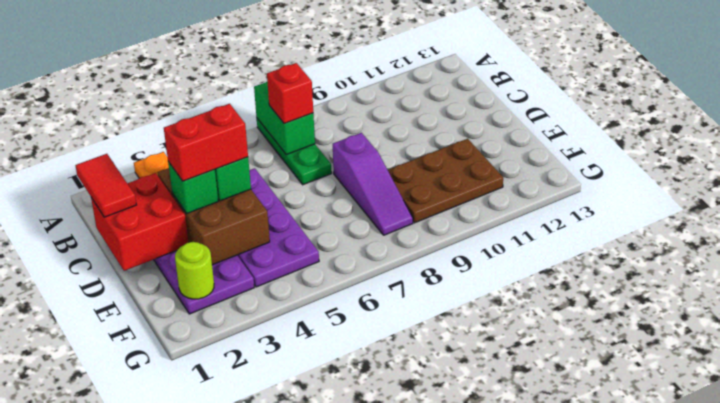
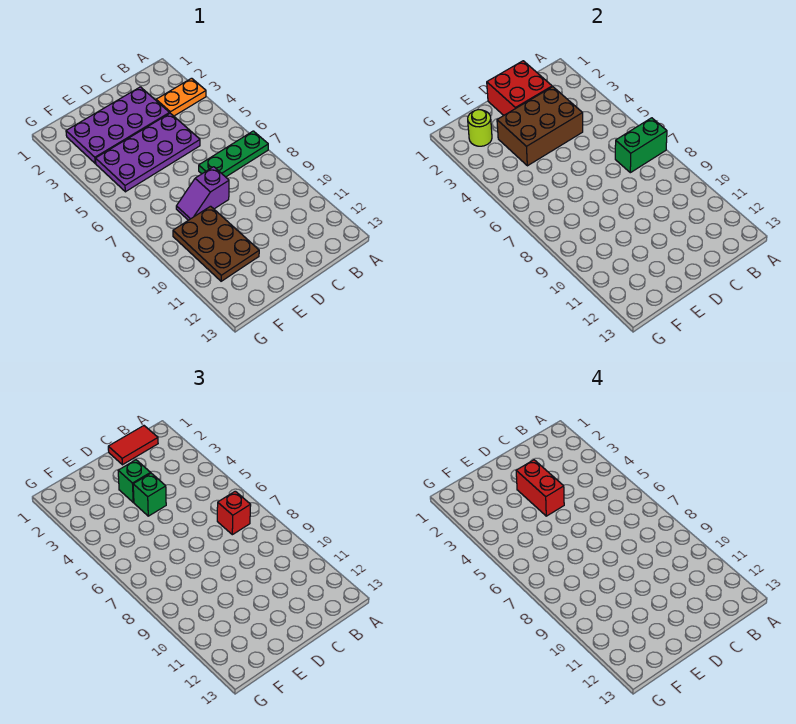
purple 1x3 slope [333,133,413,235] -> purple 1x2 slope [176,167,229,220]

